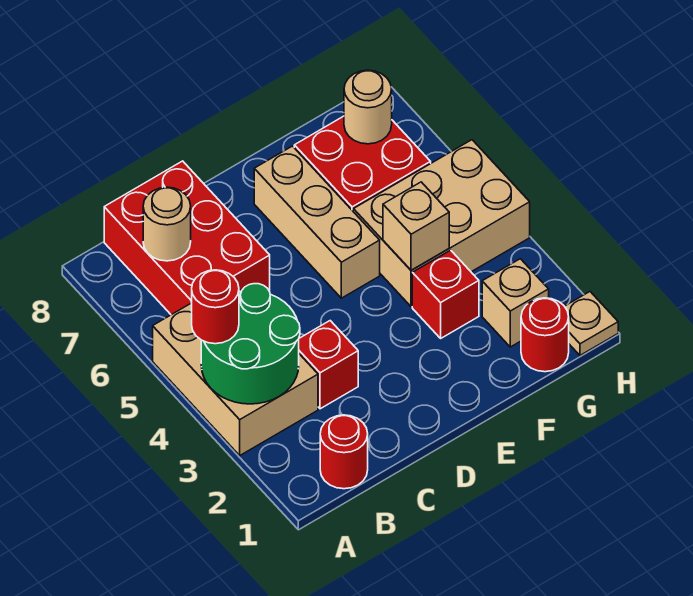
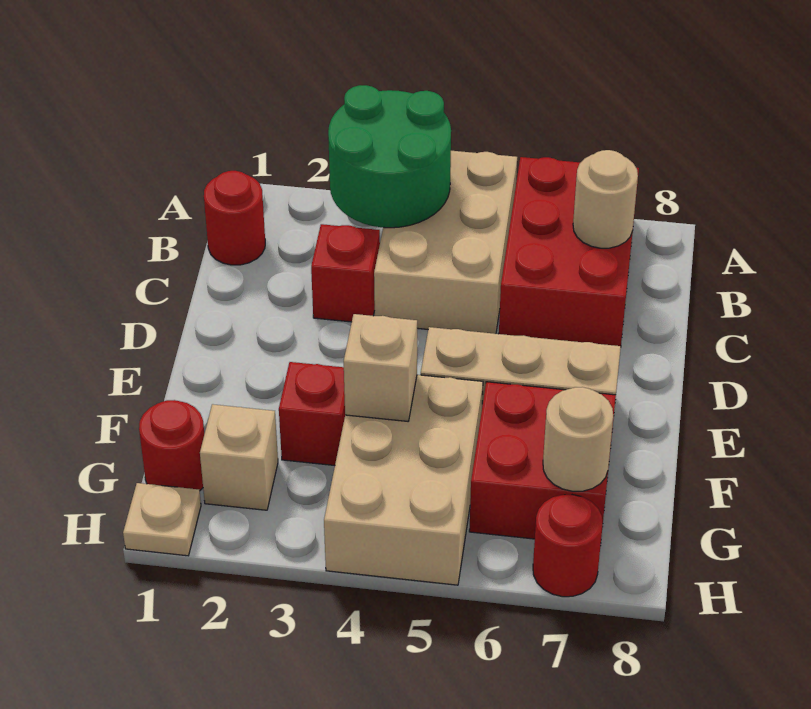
tan 2x3 brick [153,289,318,455] -> tan 2x3 brick turned to [374,151,517,334]
red 1x1 round brick [192,270,239,344] -> red 1x1 round brick moved to [533,495,603,597]
red 2x3 brick [104,161,270,315] -> red 2x3 brick turned to [499,157,639,346]

